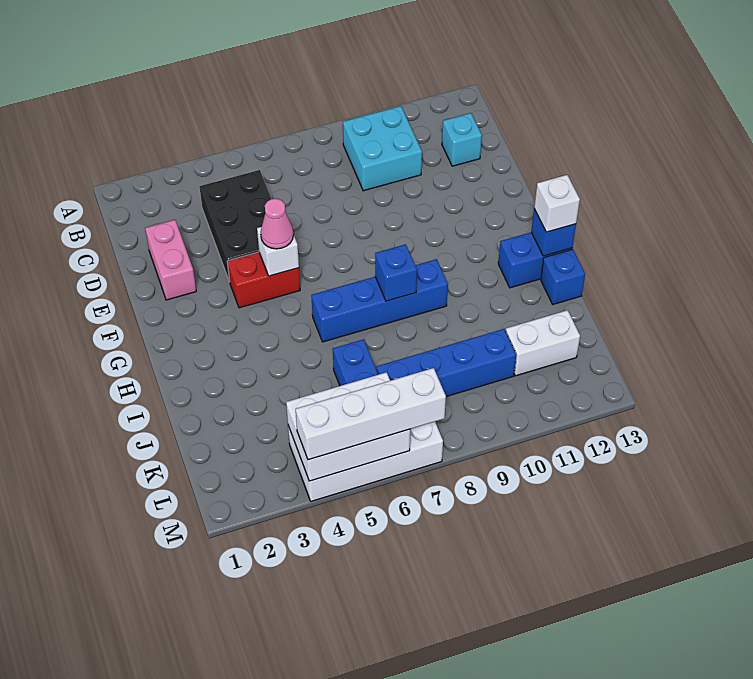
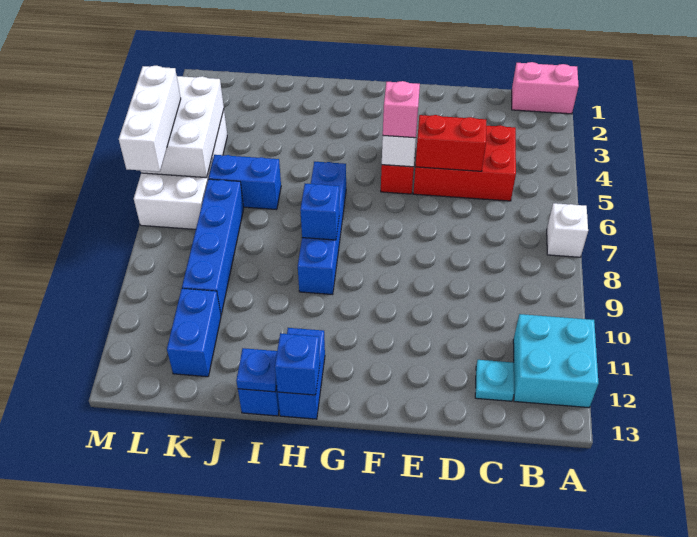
cyan 2x2 brick [343,106,422,191] -> cyan 2x2 brick moved to [513,314,599,408]
black 2x3 brick [199,170,271,282] -> red 2x3 brick [413,125,516,201]
cyan 1x1 brick [442,113,482,166] -> cyan 1x1 plate [475,360,514,401]
pink 1x2 brick [145,220,196,300] -> pink 1x2 brick moved to [512,62,579,114]
none -> red 1x2 brick [415,115,486,171]
pink 1x1 cone [261,199,293,249] -> pink 1x1 brick [383,81,420,138]
white 1x1 brick [534,175,580,232] -> white 1x1 brick moved to [547,203,588,257]
none -> blue 1x1 plate [236,348,277,392]
white 1x2 brick [506,310,580,376] -> blue 1x2 brick [167,289,221,377]
white 1x4 brick [296,368,446,460] -> white 1x3 brick [119,66,181,172]

